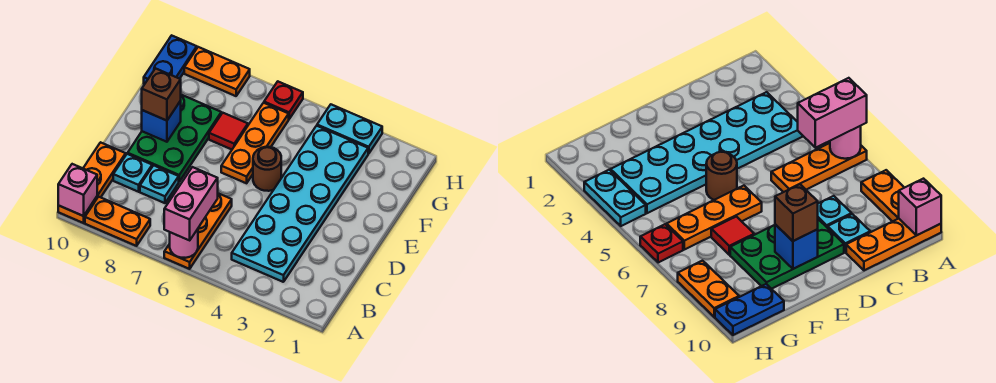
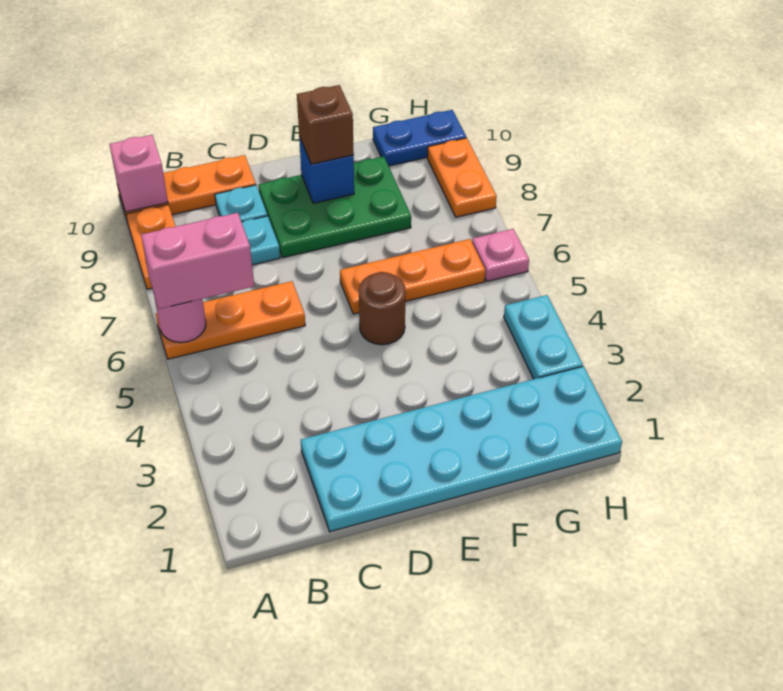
cyan 2x6 plate [232,126,368,282] -> cyan 2x6 plate moved to [301,366,622,532]
red 1x1 tile [209,113,248,149] -> none
red 1x1 plate [264,82,303,119] -> pink 1x1 plate [472,229,529,281]

